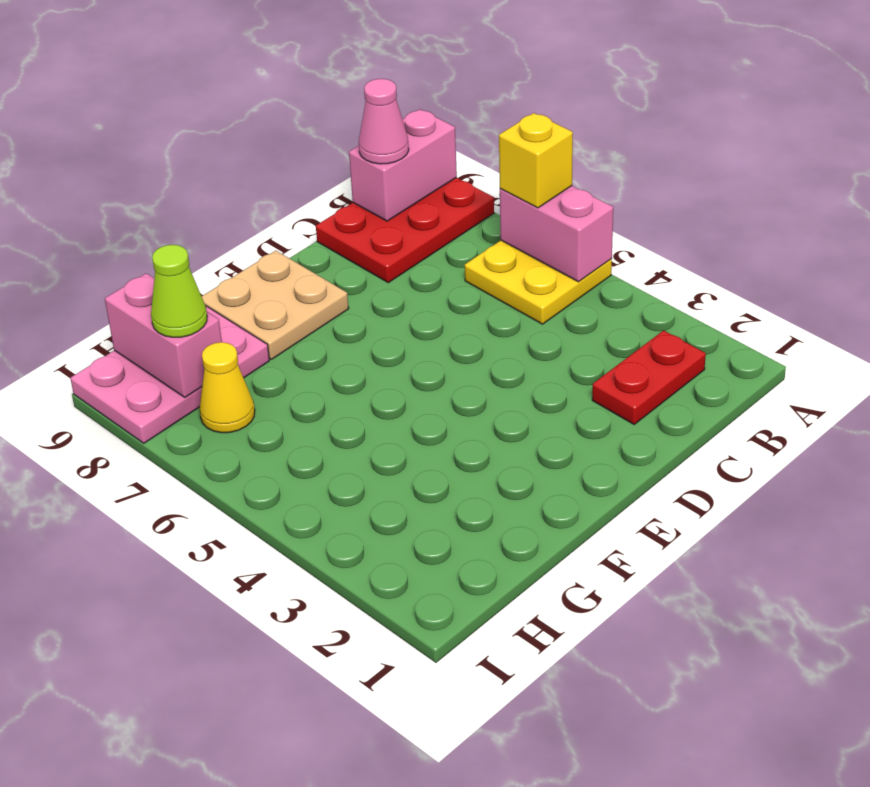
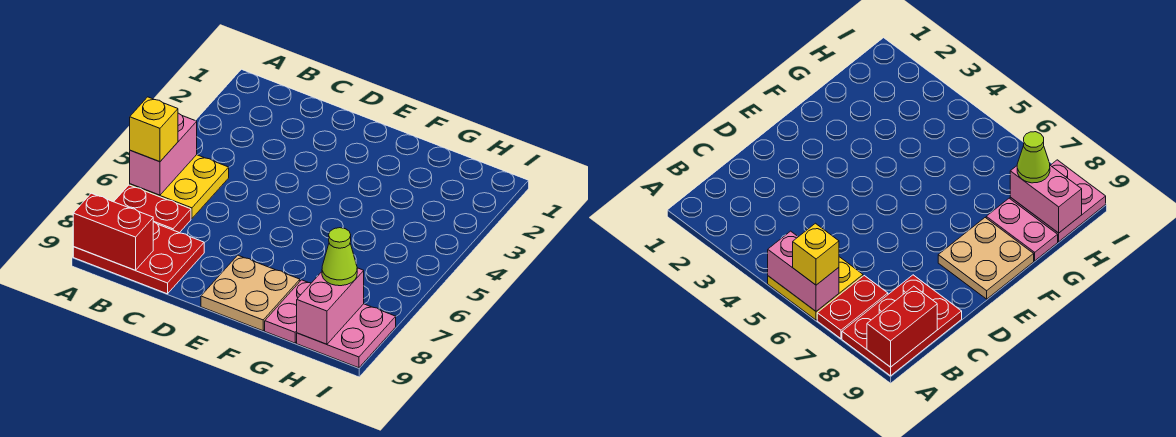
pink 1x2 brick [349,109,457,221] -> red 1x2 brick [73,193,154,270]
red 1x2 plate [592,331,706,424] -> red 1x2 plate moved to [114,185,191,233]
pink 1x1 cone [359,79,409,164] -> none
yellow 1x1 cone [199,342,255,433] -> none

